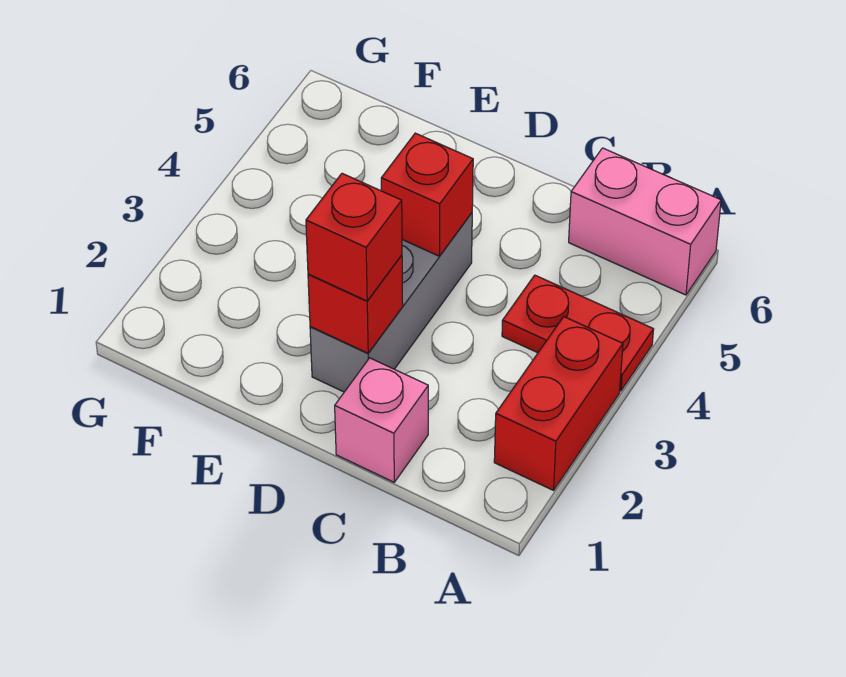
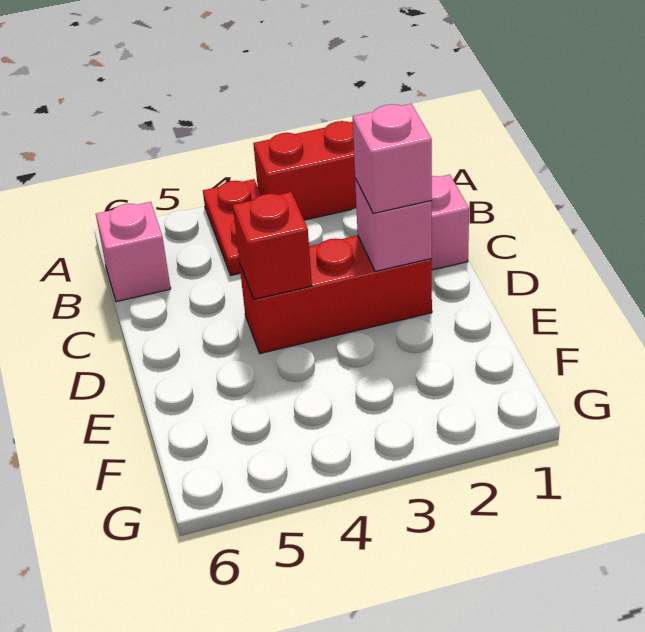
pink 1x2 brick [569,148,721,295] -> pink 1x1 brick [96,202,171,302]
grey 1x3 brick [310,213,472,392] -> red 1x3 brick [239,235,432,354]
red 1x1 brick [308,255,403,353] -> pink 1x1 brick [355,178,432,272]
red 1x1 brick [306,173,402,301] -> pink 1x1 brick [353,104,432,213]

